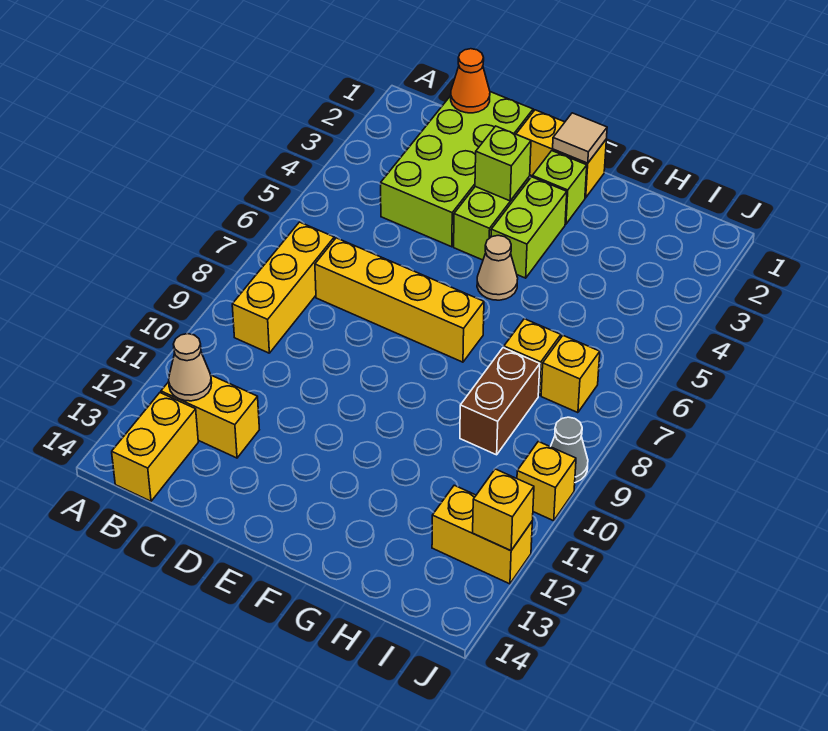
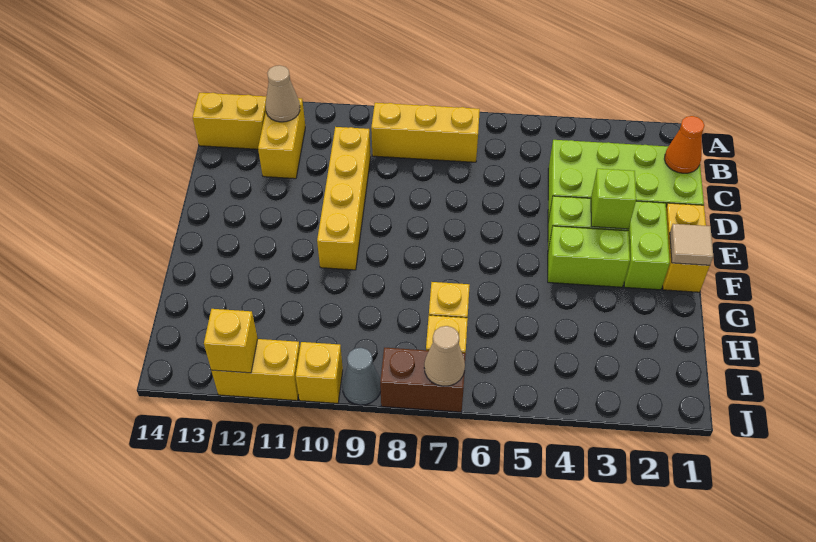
yellow 1x4 brick [315,238,484,362] -> yellow 1x4 brick moved to [317,127,371,270]
lime 1x1 brick [532,151,587,224] -> lime 1x2 brick [624,201,670,290]
tan 1x1 cone [477,235,518,300] -> tan 1x1 cone moved to [424,326,465,386]
brown 1x2 brick [460,348,540,455] -> brown 1x2 brick moved to [380,347,466,412]
yellow 1x2 brick [432,485,532,584] -> yellow 1x2 brick turned to [211,339,300,401]

